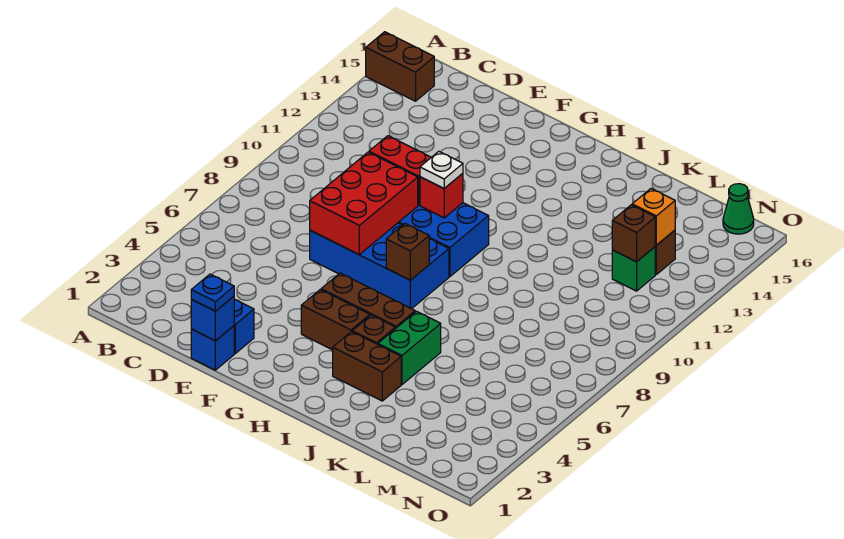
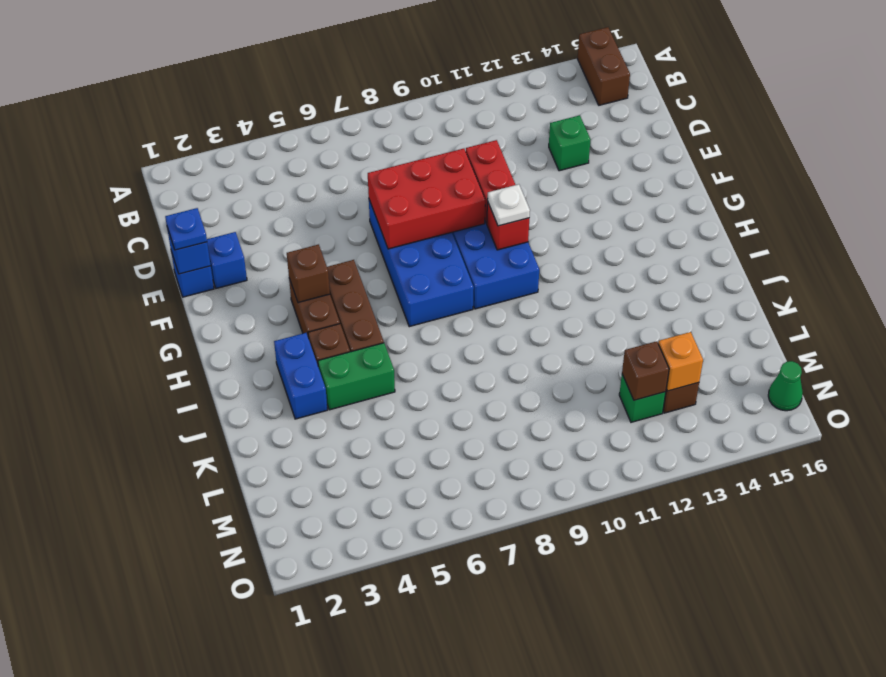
none -> green 1x1 brick [549,115,591,171]
brown 1x1 brick [386,224,429,280] -> brown 1x1 brick moved to [287,244,330,303]
brown 1x2 brick [333,331,401,401] -> blue 1x2 brick [274,333,327,419]

